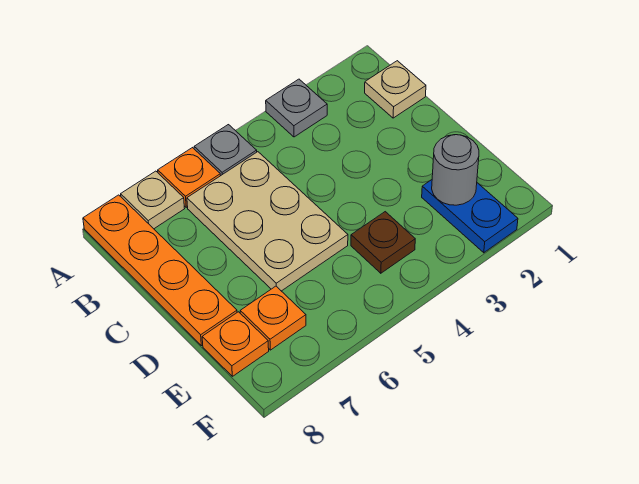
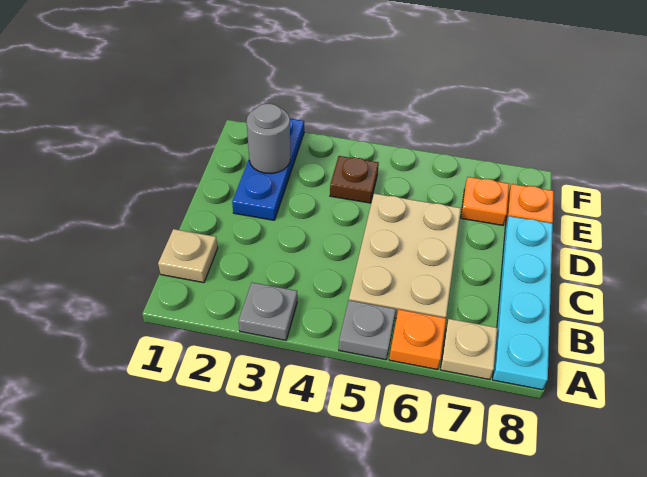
orange 1x4 plate [83,195,237,346] -> cyan 1x4 plate [493,216,553,390]
blue 1x2 plate [422,180,518,253] -> blue 1x3 plate [232,119,304,220]

